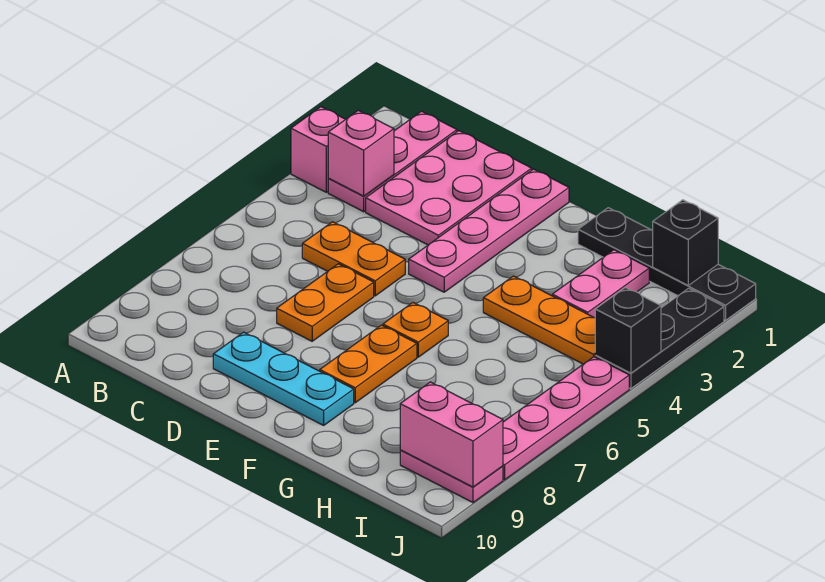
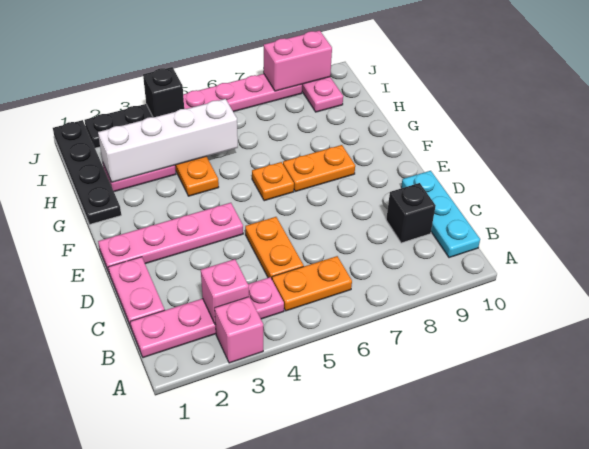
pink 1x3 plate [328,111,457,212] -> pink 1x4 plate [130,277,284,358]
pink 2x3 plate [366,131,532,245] -> pink 1x2 plate [108,257,165,327]
orange 1x2 plate [277,264,374,341] -> orange 1x2 plate moved to [272,256,352,311]
cyan 1x3 plate [213,332,354,425] -> cyan 1x3 plate moved to [401,171,480,258]
none -> white 1x4 brick [98,99,238,182]
black 1x1 brick [653,200,718,285] -> black 1x1 brick moved to [386,183,436,243]
pink 1x2 brick [400,382,503,487] -> pink 1x2 brick turned to [264,31,332,91]

